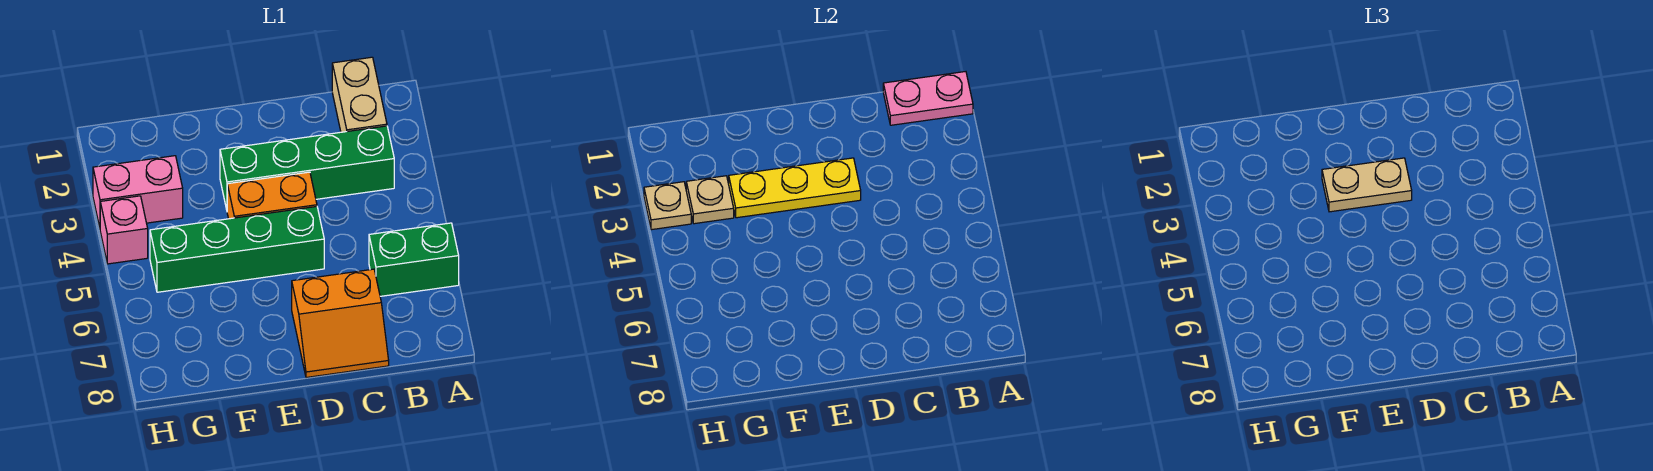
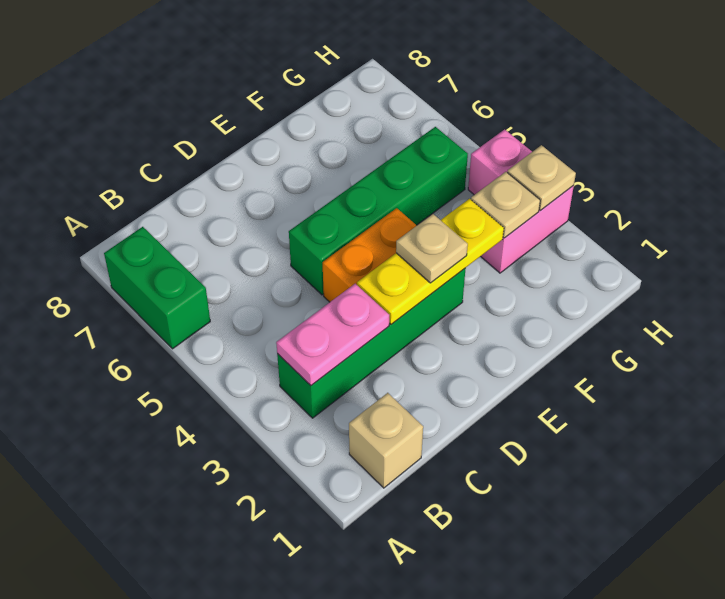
pink 1x2 plate [883,72,973,125] -> pink 1x2 plate moved to [276,284,389,385]
green 1x2 brick [369,223,459,296] -> green 1x2 brick turned to [104,227,210,349]
tan 1x2 brick [332,57,387,132] -> tan 1x1 brick [349,393,423,488]
orange 2x2 slope [292,269,389,378] -> none
tan 1x2 plate [1322,158,1412,212] -> tan 1x1 plate [396,214,468,283]

